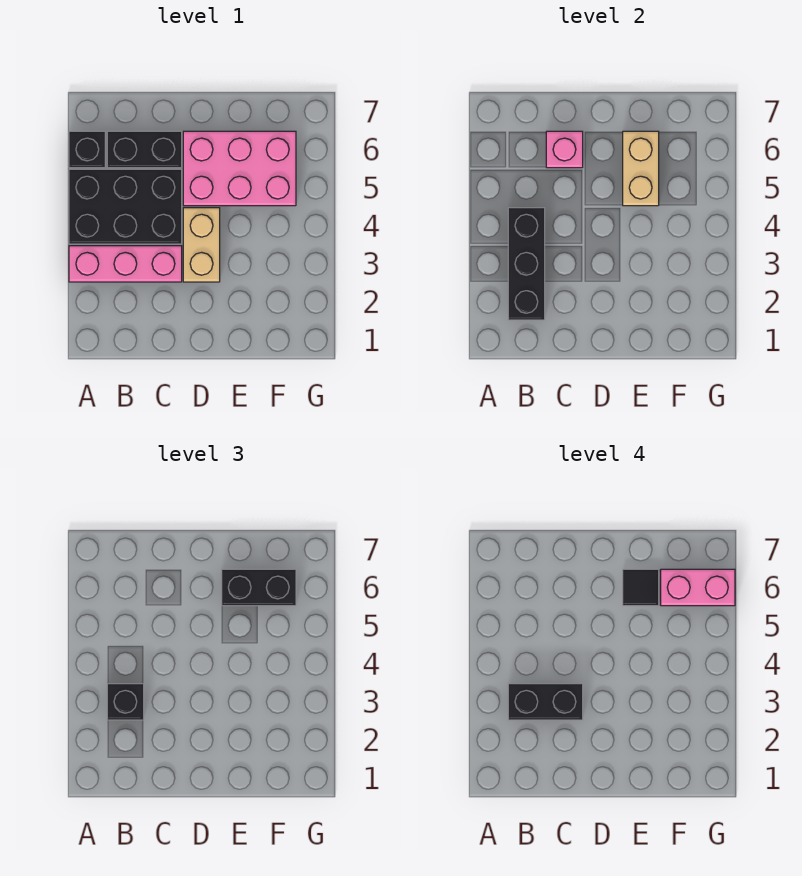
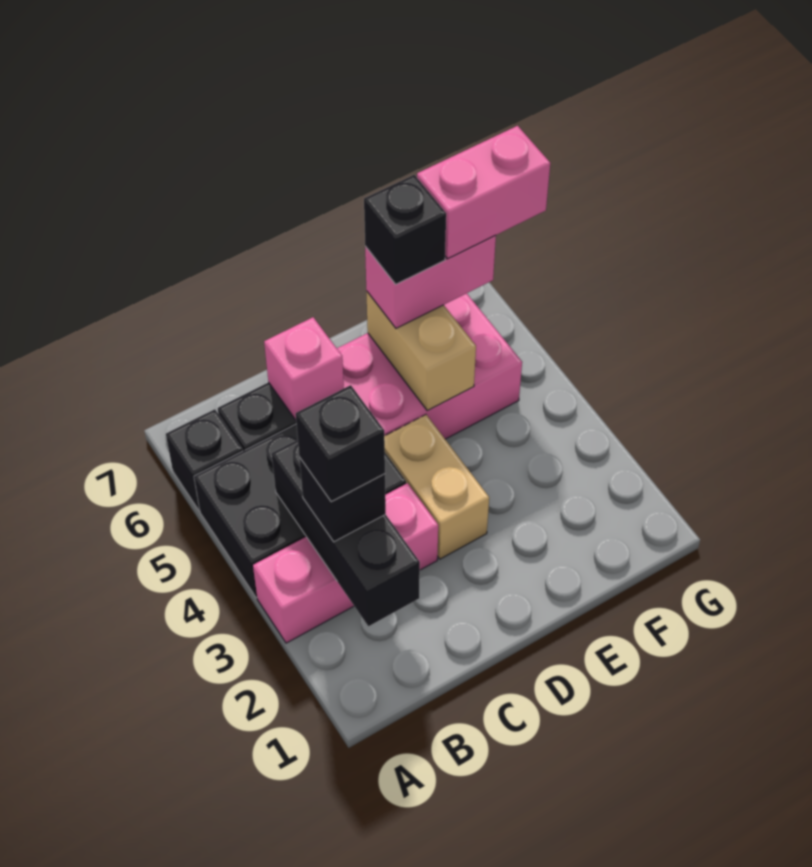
black 1x2 brick [508,684,583,720] -> black 1x1 brick [296,385,385,502]
black 1x2 brick [222,569,296,606] -> pink 1x2 brick [365,235,496,328]
black 1x1 tile [623,569,659,606] -> black 1x1 brick [364,175,446,284]

